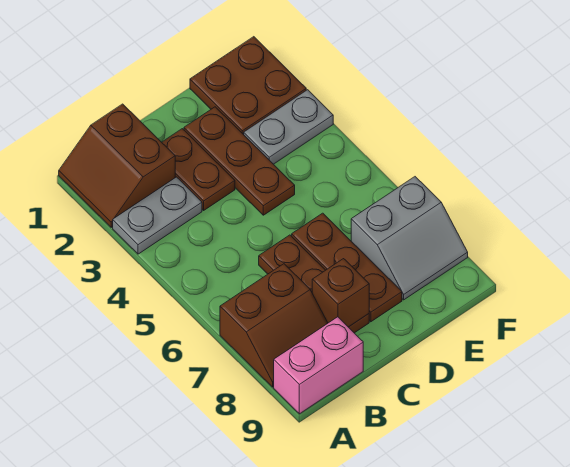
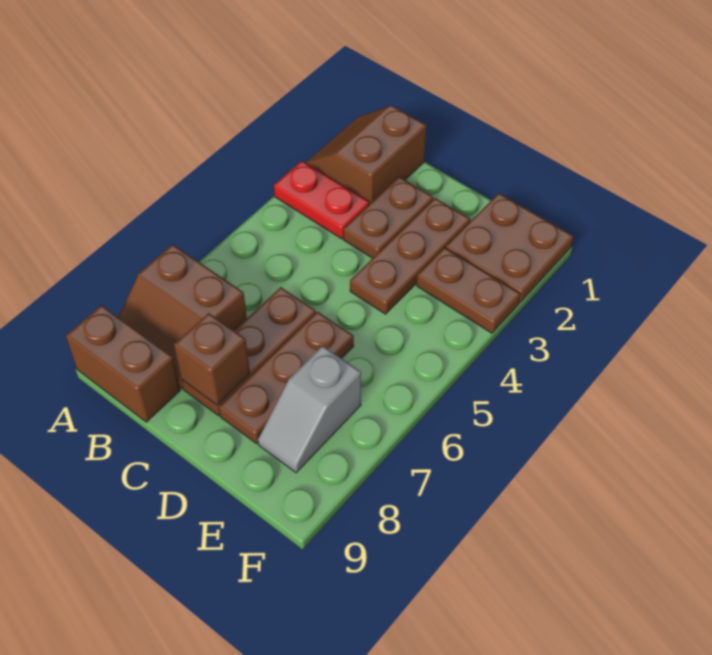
grey 1x2 plate [113,177,202,254] -> red 1x2 plate [274,161,369,239]
pink 1x2 brick [274,317,363,414] -> brown 1x2 brick [66,305,180,422]
grey 1x2 plate [244,90,333,164] -> brown 1x2 plate [417,248,520,333]
grey 2x2 slope [351,177,468,300] -> grey 1x2 slope [258,346,361,473]

